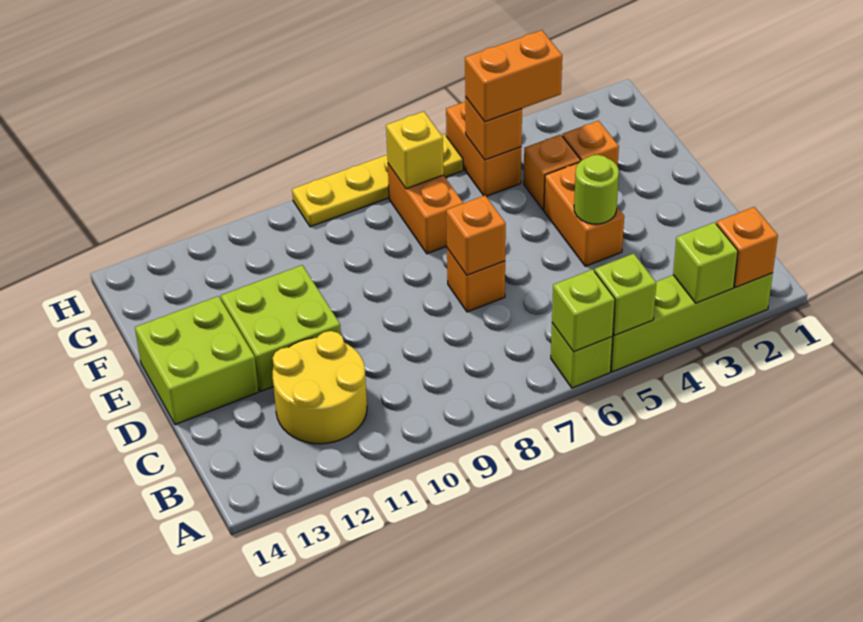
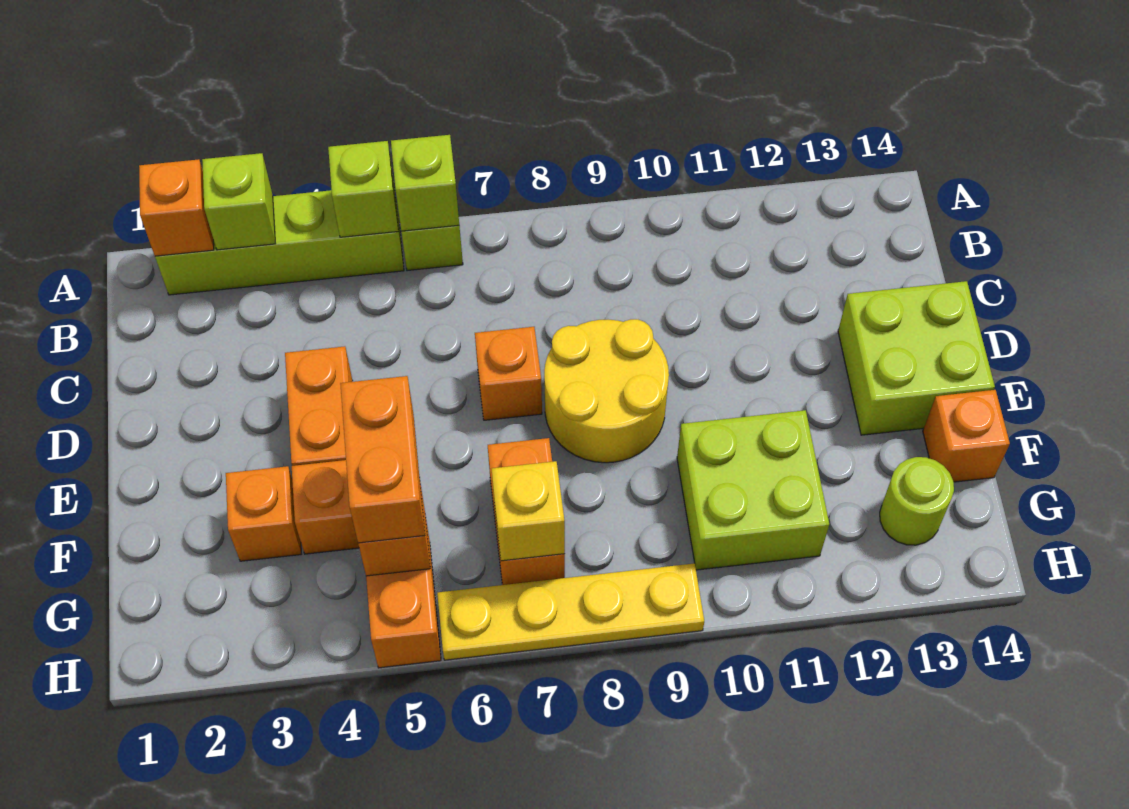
yellow 2x2 round brick [272,331,367,444] -> yellow 2x2 round brick moved to [544,319,669,463]
lime 1x1 round brick [574,155,619,224] -> lime 1x1 round brick moved to [880,457,954,545]
orange 1x1 brick [446,196,506,275] -> orange 1x1 brick moved to [923,390,1010,482]
lime 2x2 brick [221,265,341,391] -> lime 2x2 brick moved to [677,410,829,570]
orange 1x2 brick [465,30,562,122] -> orange 1x2 brick turned to [340,376,425,543]

